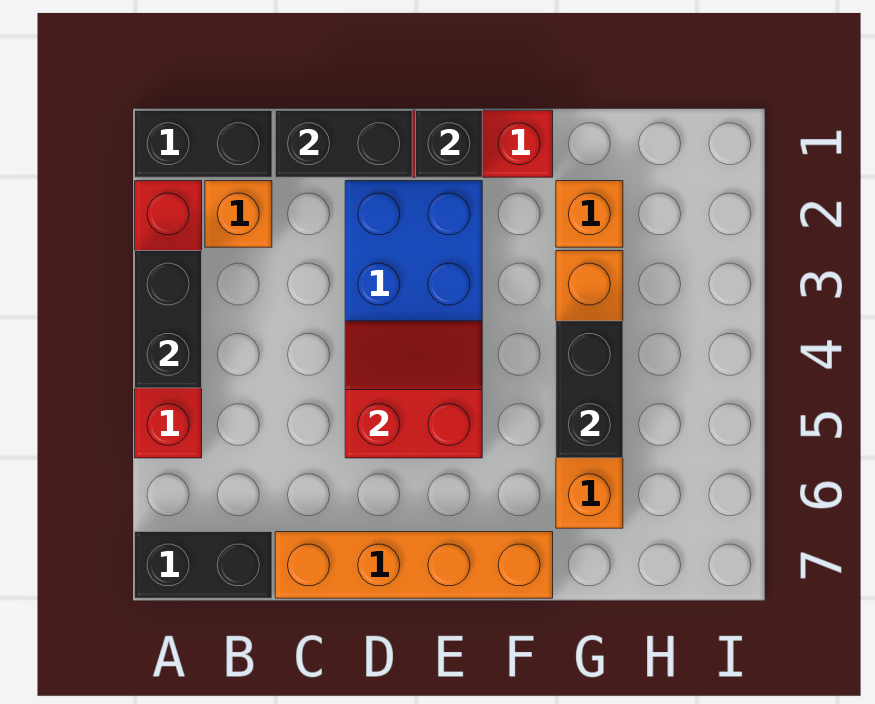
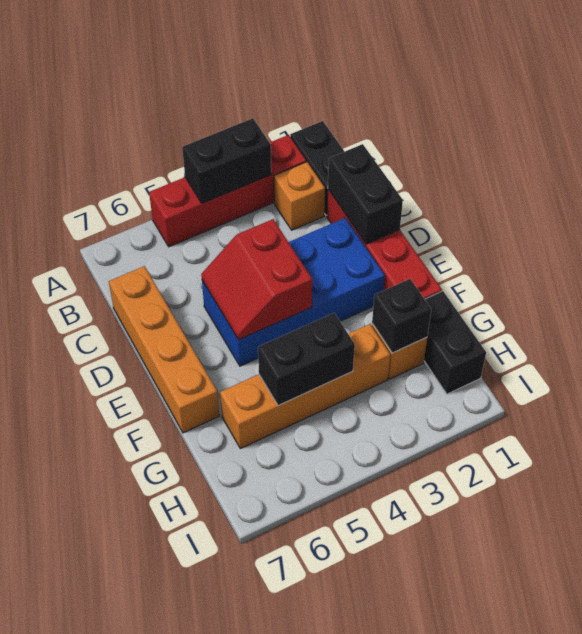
black 1x2 brick [135,532,272,598] -> black 1x2 brick moved to [424,291,486,394]
red 2x2 slope [345,321,482,458] -> red 2x2 slope turned to [201,219,312,340]
black 1x1 brick [416,110,482,177] -> black 1x1 brick moved to [372,279,431,353]

